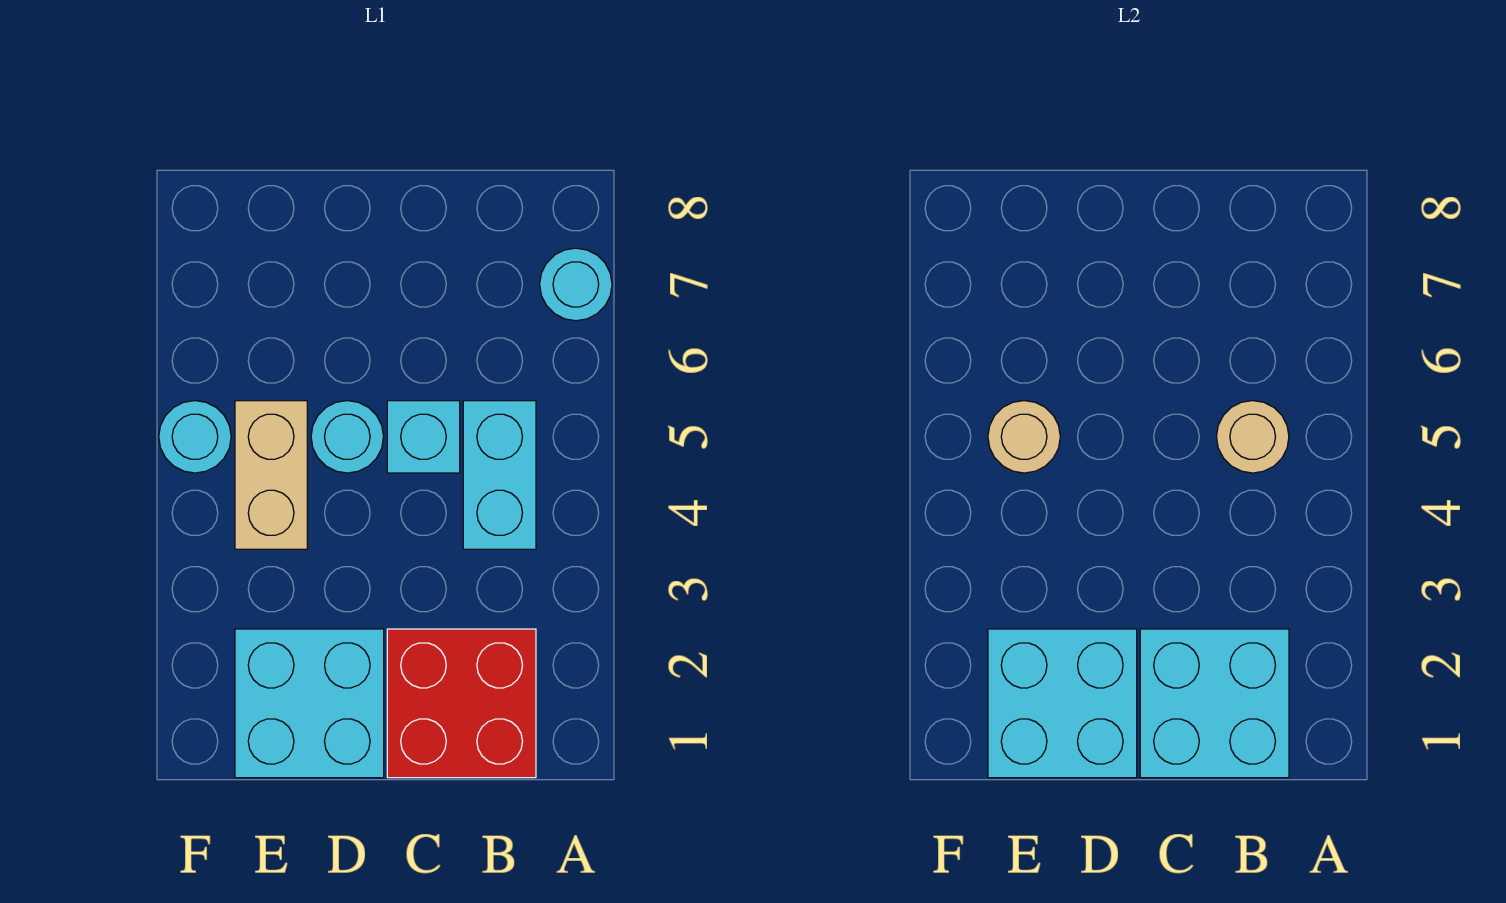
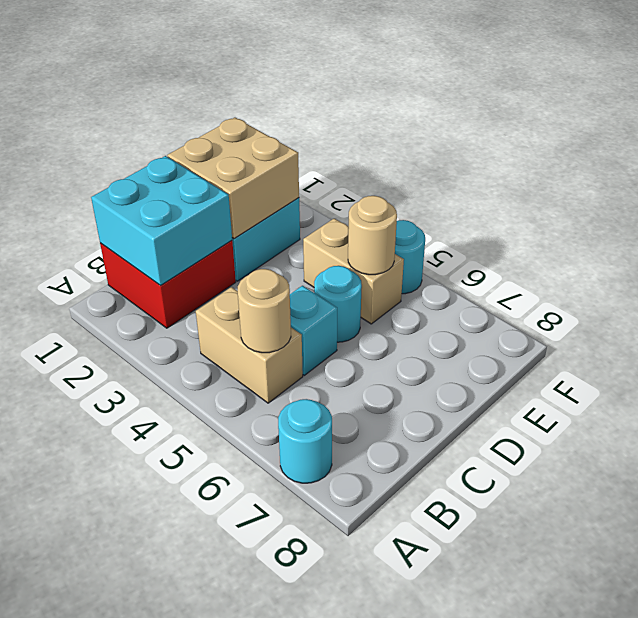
cyan 1x2 brick [463,401,536,549] -> tan 1x2 brick [196,287,303,403]
cyan 2x2 brick [988,629,1137,778] -> tan 2x2 brick [167,118,299,239]

